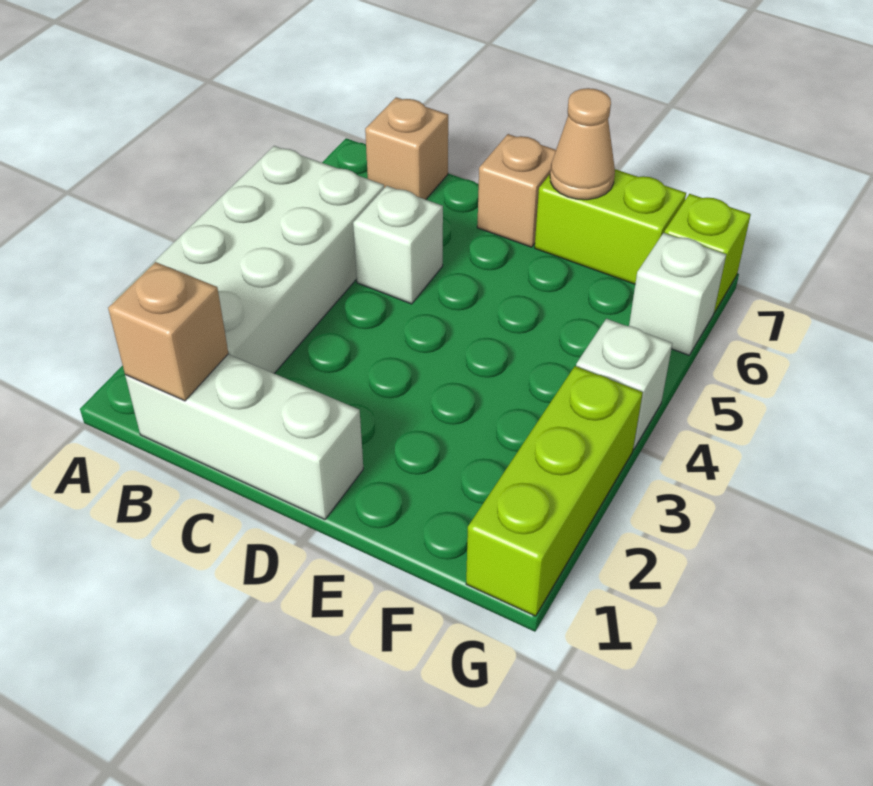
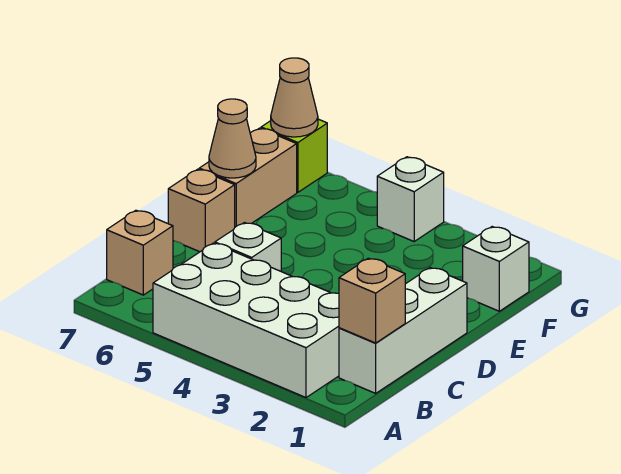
lime 1x2 brick [535,169,686,284] -> tan 1x2 brick [199,128,297,227]
lime 1x3 brick [466,366,643,616] -> none
white 1x1 brick [629,233,726,355] -> white 1x1 brick moved to [463,227,529,311]
none -> tan 1x1 cone [271,58,318,137]

